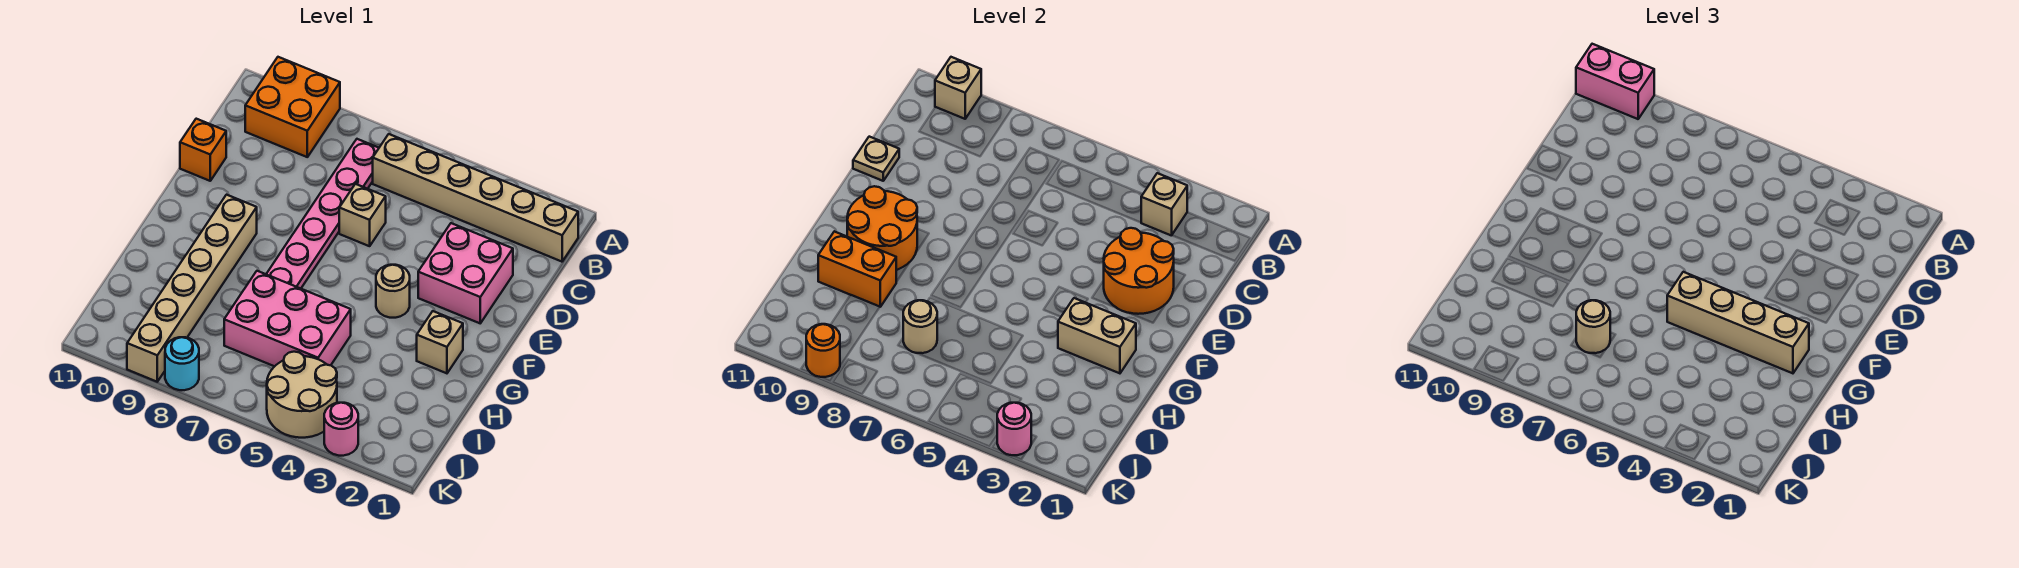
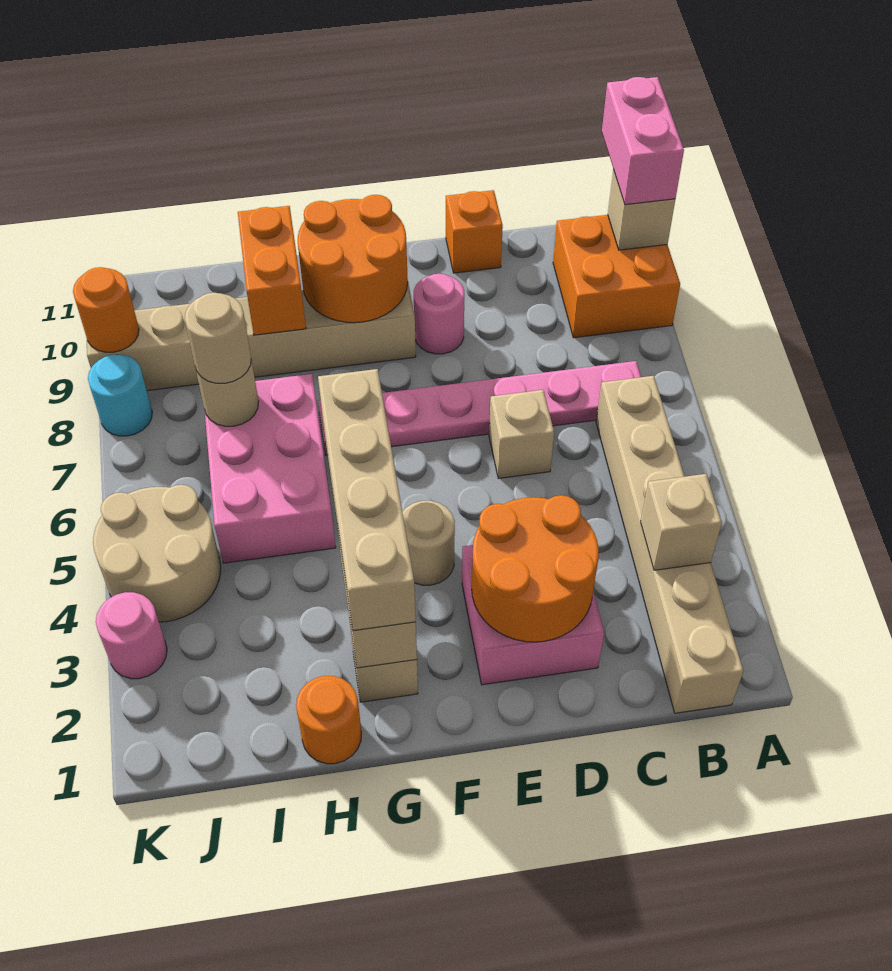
tan 1x1 plate [853,137,899,181] -> none
none -> orange 1x1 round brick [296,676,361,764]
pink 1x1 round brick [997,403,1031,456] -> pink 1x1 round brick moved to [414,274,464,354]

